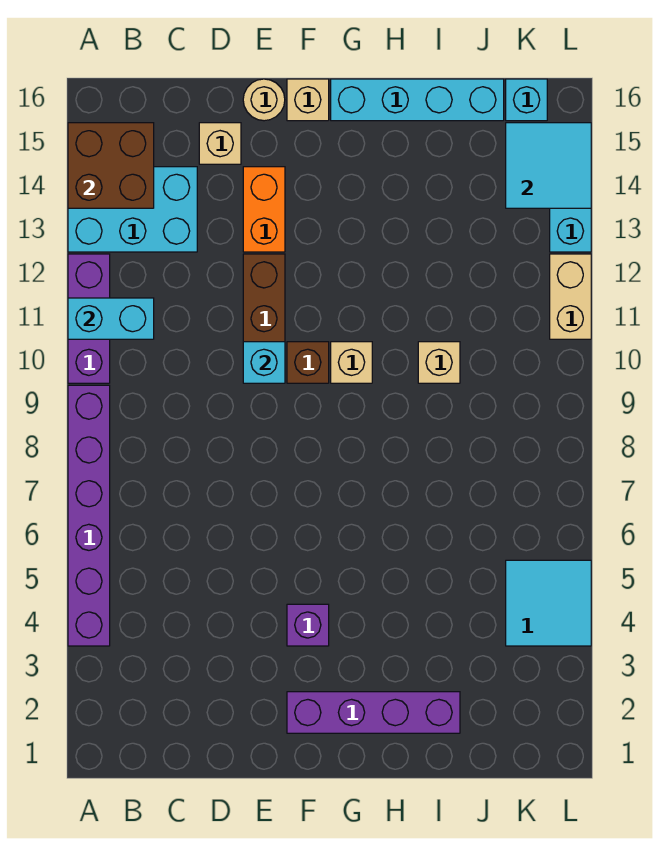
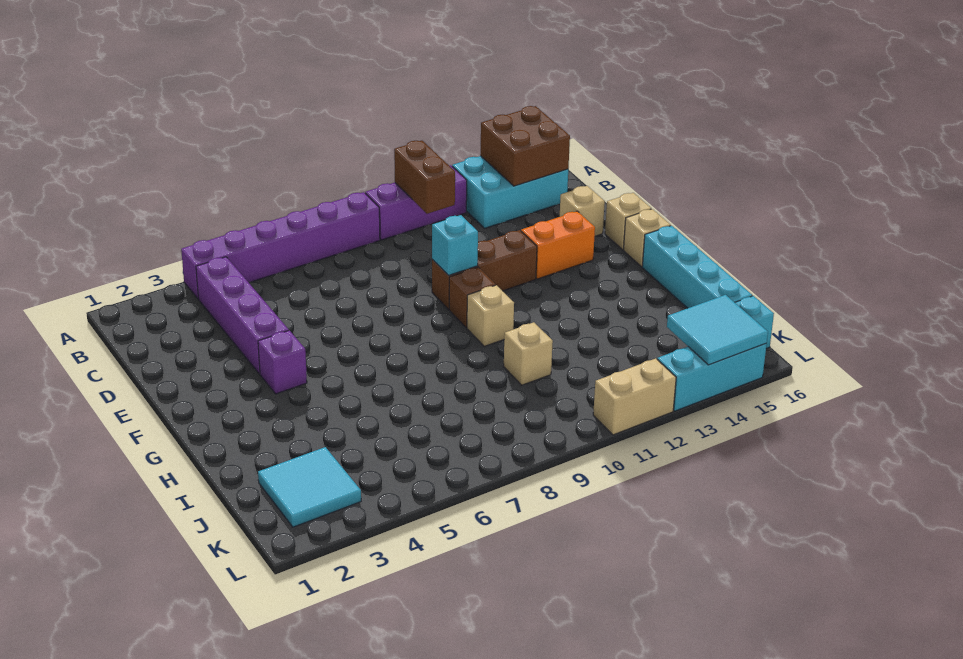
cyan 1x2 brick [68,298,154,339] -> brown 1x2 brick [394,141,455,214]
cyan 2x3 brick [68,167,197,252] -> cyan 2x3 brick turned to [452,156,568,228]
tan 1x1 round brick [243,79,285,121] -> tan 1x1 brick [605,193,651,250]
purple 1x4 brick [287,692,460,733] -> purple 1x4 brick moved to [196,257,289,374]
cyan 2x2 tile [506,560,591,646] -> cyan 2x2 tile moved to [258,447,361,527]

